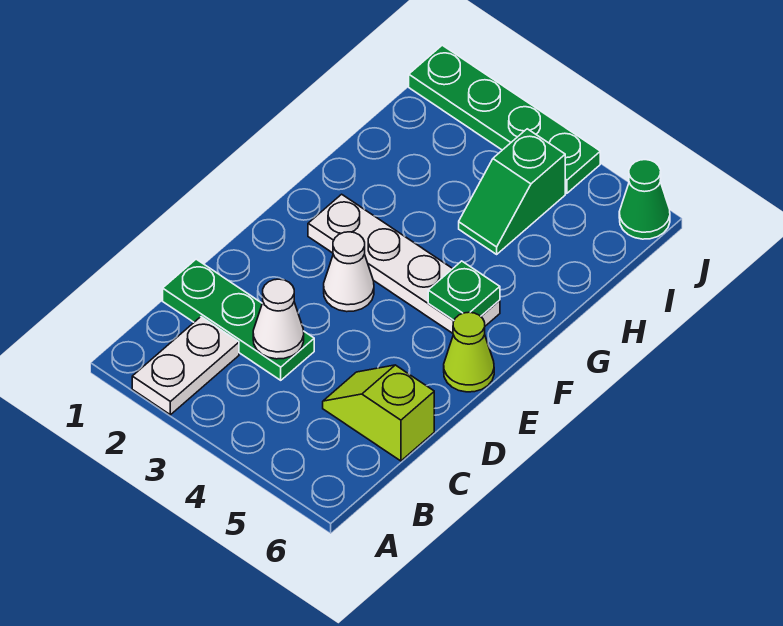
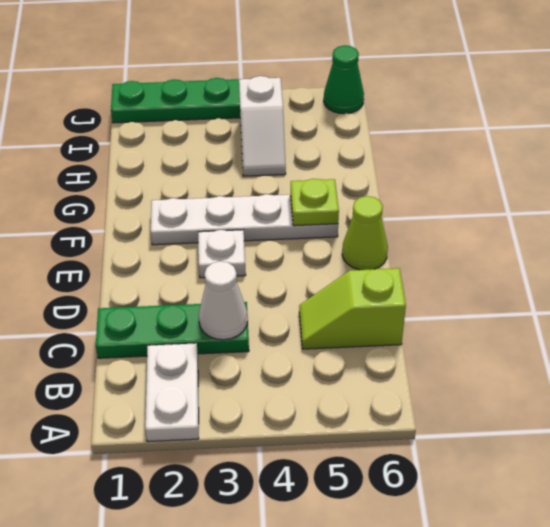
white 1x1 cone [324,232,374,312] -> white 1x1 plate [198,230,246,278]
green 1x1 plate [428,261,500,320] -> lime 1x1 plate [291,179,339,226]
green 1x2 slope [459,129,565,254] -> white 1x2 slope [239,76,286,176]

